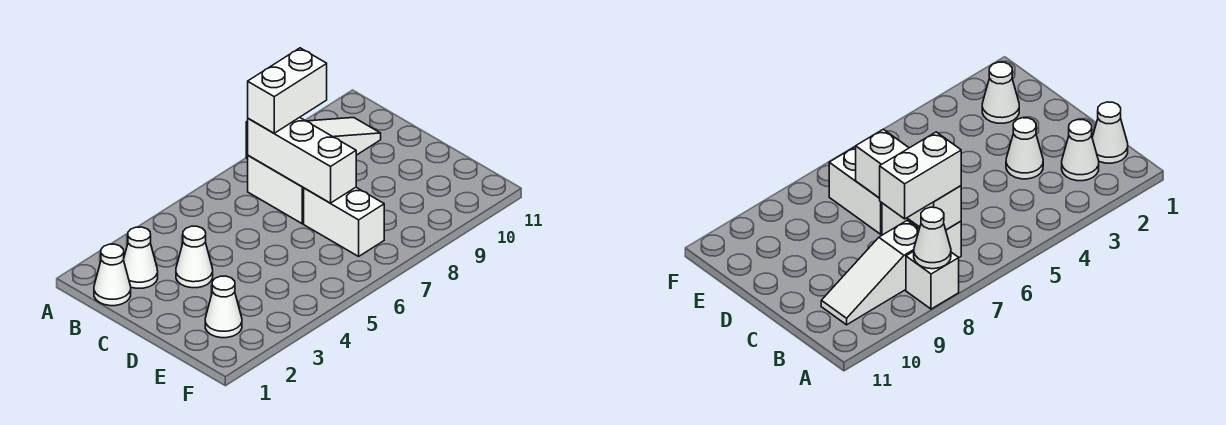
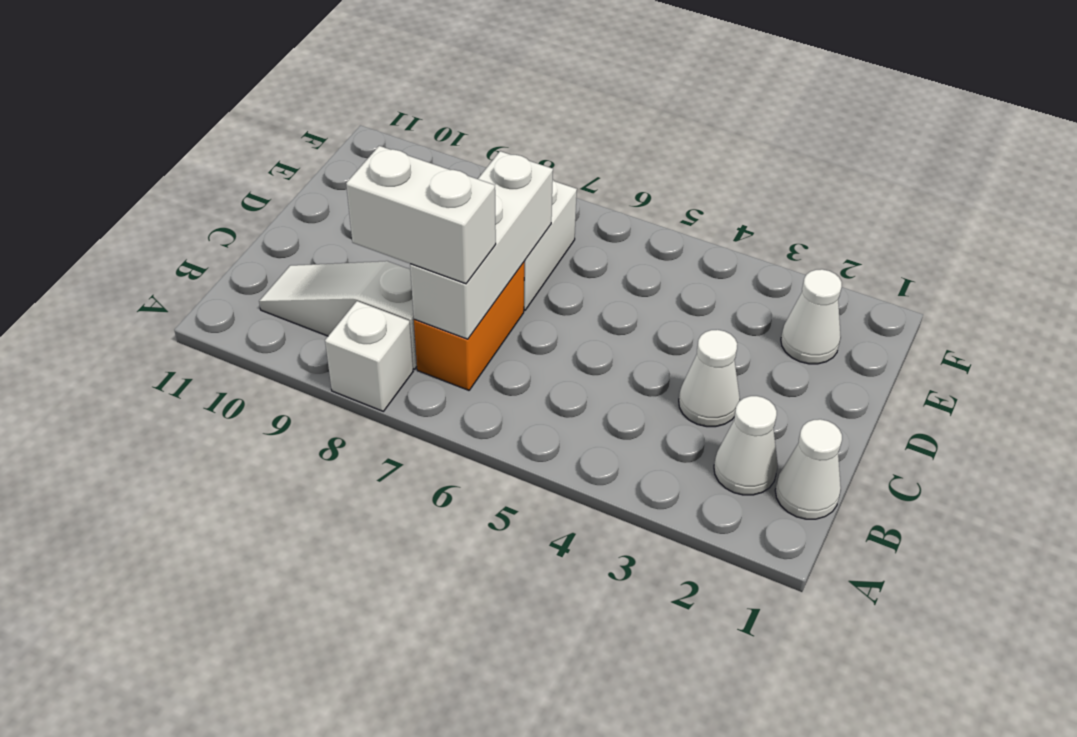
white 1x1 cone [914,207,951,269] -> none
white 1x2 brick [248,155,304,224] -> orange 1x2 brick [414,262,524,390]

